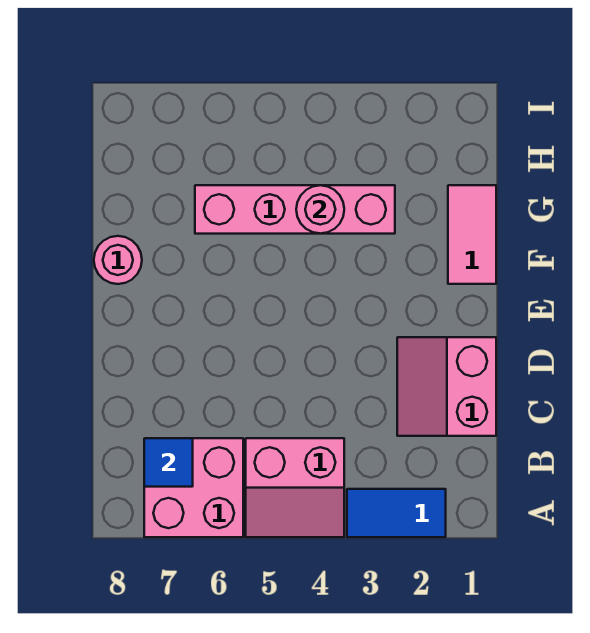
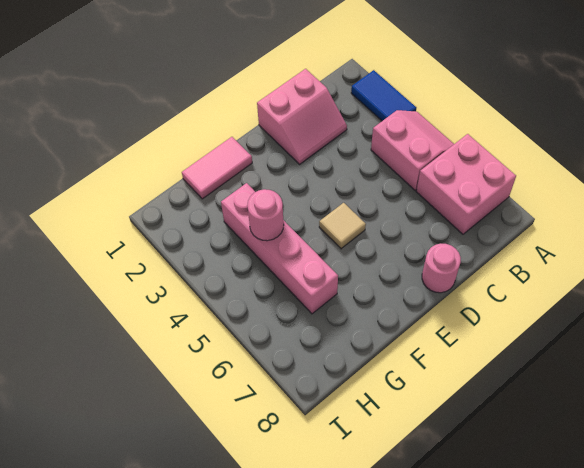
blue 1x1 tile [144,438,193,487] -> none
none -> tan 1x1 tile [319,203,366,249]
pink 1x1 round brick [94,236,142,284] -> pink 1x1 round brick moved to [422,244,461,293]

